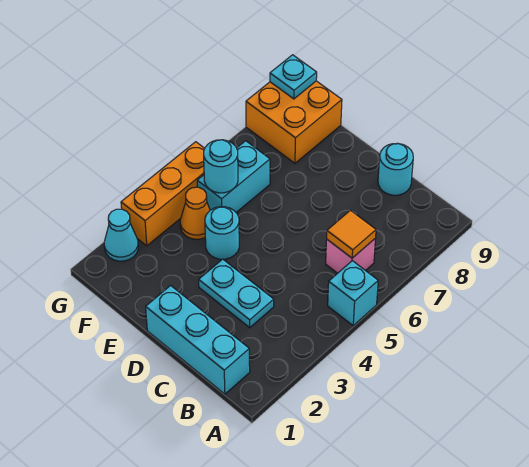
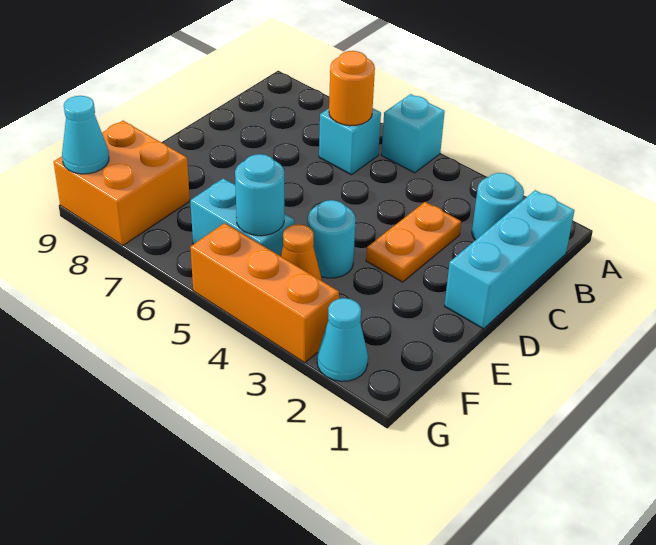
pink 1x1 brick [326,238,376,273] -> cyan 1x1 brick [319,108,381,175]
orange 1x1 tile [327,210,376,258] -> orange 1x1 round brick [329,51,375,126]
cyan 1x2 plate [199,259,274,328] -> orange 1x2 plate [366,202,461,282]
cyan 1x1 round brick [378,143,413,195] -> cyan 1x1 round brick moved to [472,173,524,240]
cyan 1x1 plate [270,55,317,99] -> cyan 1x1 cone [62,96,109,174]

